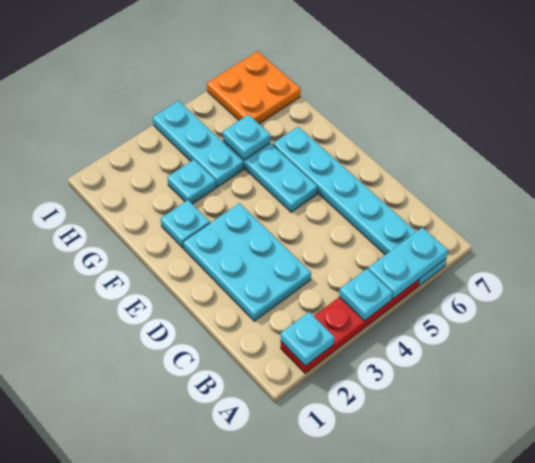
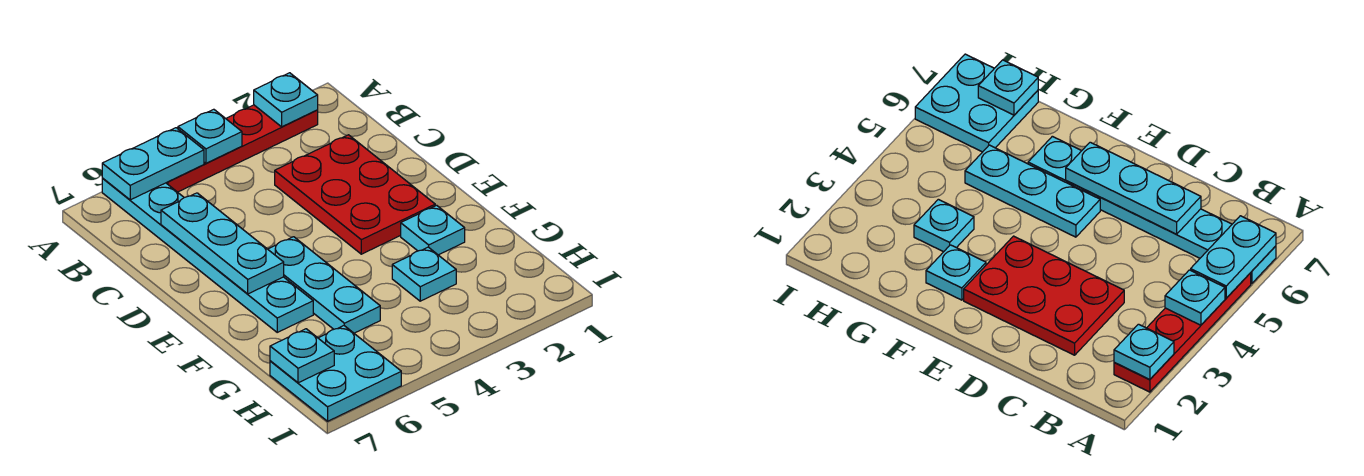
cyan 2x3 plate [183,203,311,321] -> red 2x3 plate [275,135,435,254]
cyan 1x3 plate [153,101,244,187] -> cyan 1x3 plate moved to [161,193,284,294]
cyan 1x1 plate [223,115,270,160] -> cyan 1x1 plate moved to [270,329,334,383]
orange 2x2 plate [207,51,300,124] -> cyan 2x2 plate [270,326,401,421]

